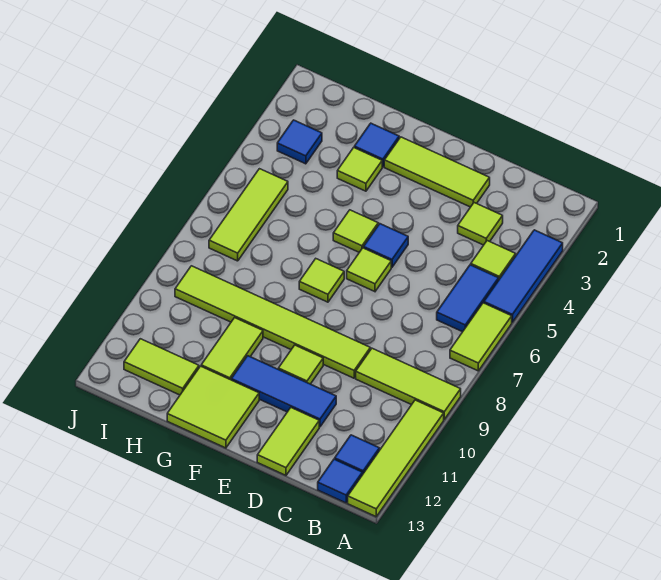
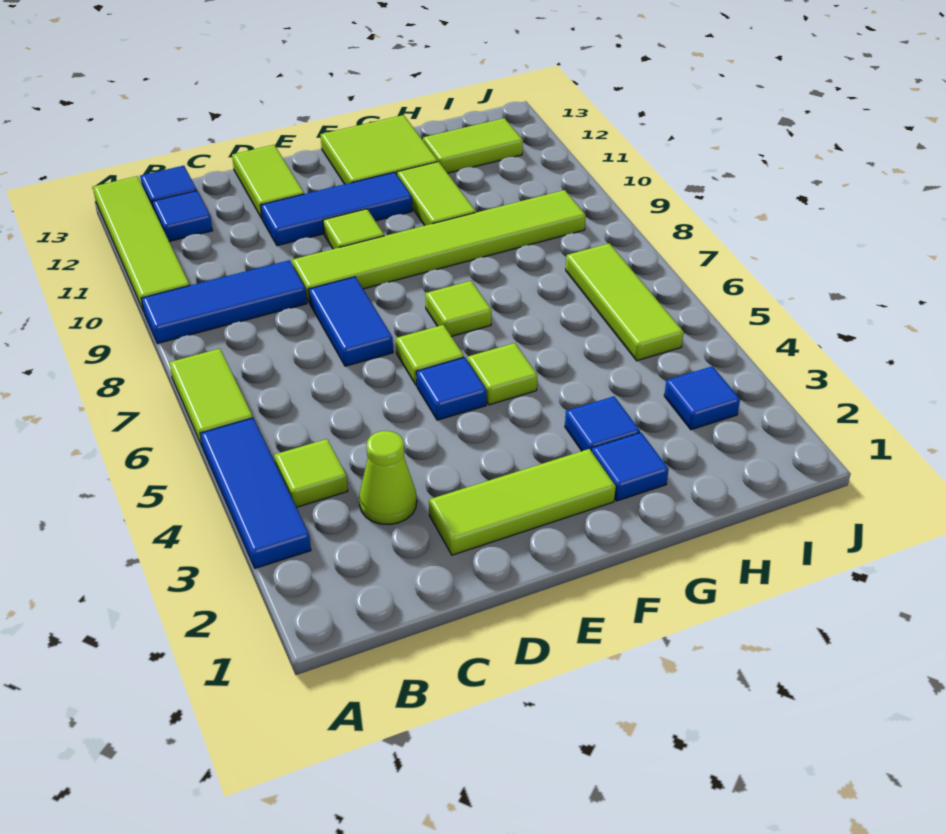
lime 1x3 tile [356,348,461,419] -> blue 1x3 tile [141,260,307,344]
blue 1x2 tile [437,265,499,332] -> blue 1x2 tile moved to [309,277,393,366]
lime 1x1 tile [458,203,503,245] -> lime 1x1 cone [359,431,417,525]
lime 1x1 tile [337,148,382,191] -> blue 1x1 tile [565,396,640,451]

